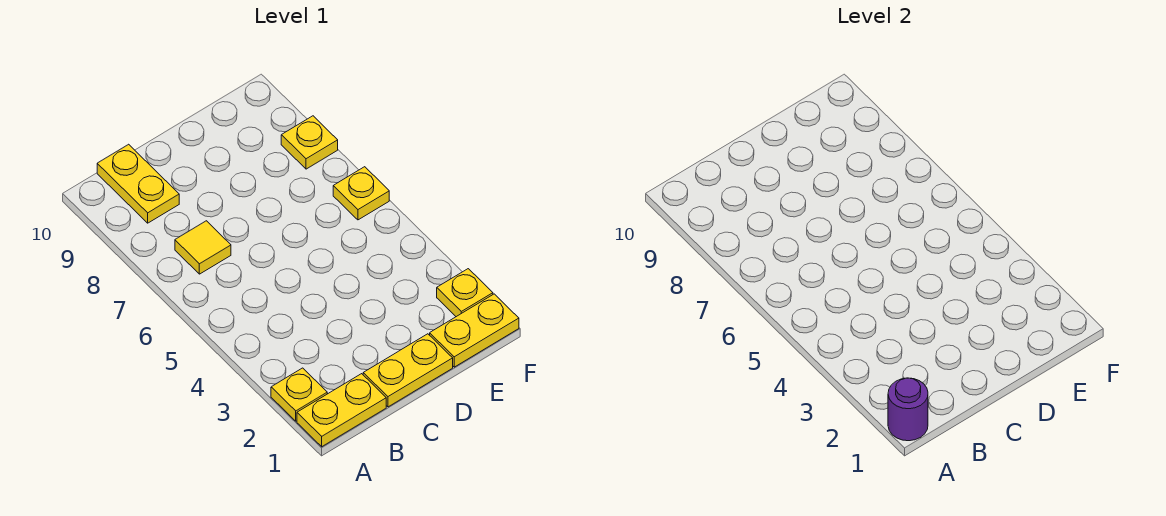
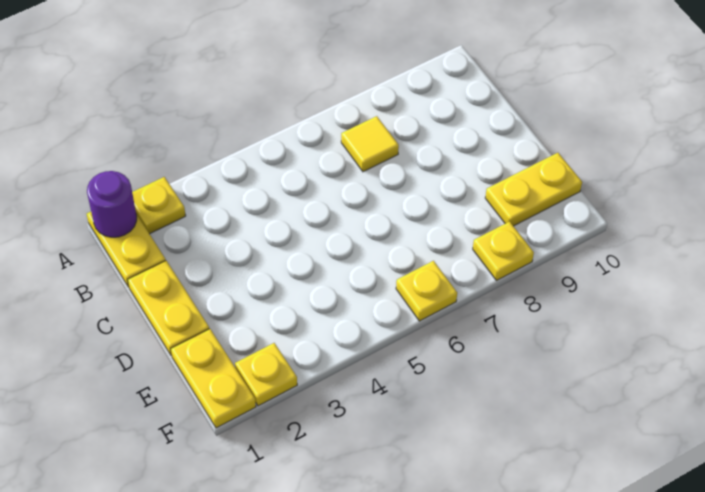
yellow 1x2 plate [97,144,179,223] -> yellow 1x2 plate moved to [485,153,582,226]

